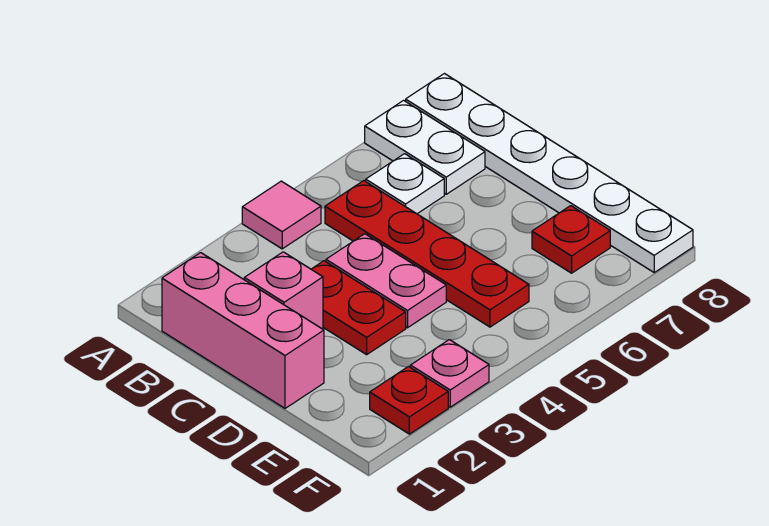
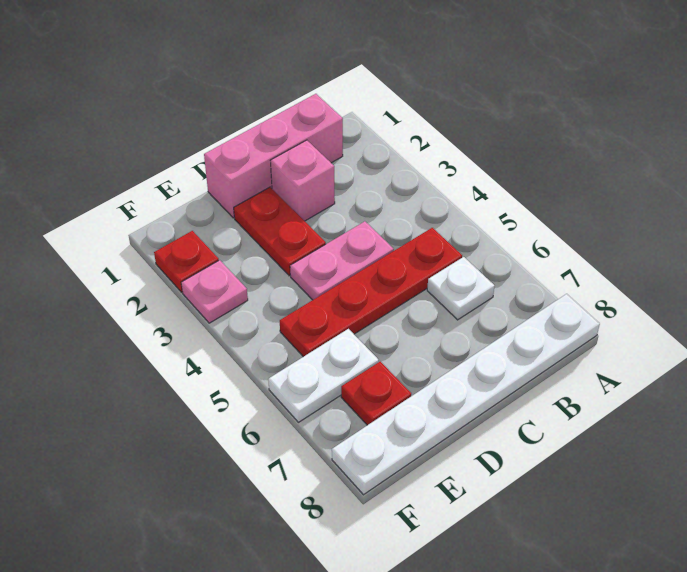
pink 1x1 tile [242,181,321,249] -> none
white 1x2 plate [365,100,485,194] -> white 1x2 plate moved to [268,329,379,422]
red 1x2 plate [311,261,406,355] -> red 1x2 plate turned to [234,187,326,276]

